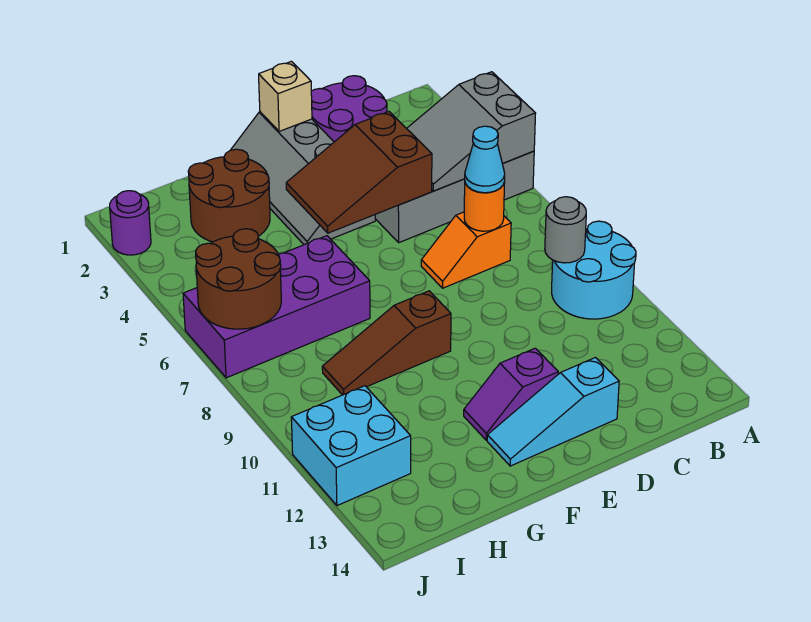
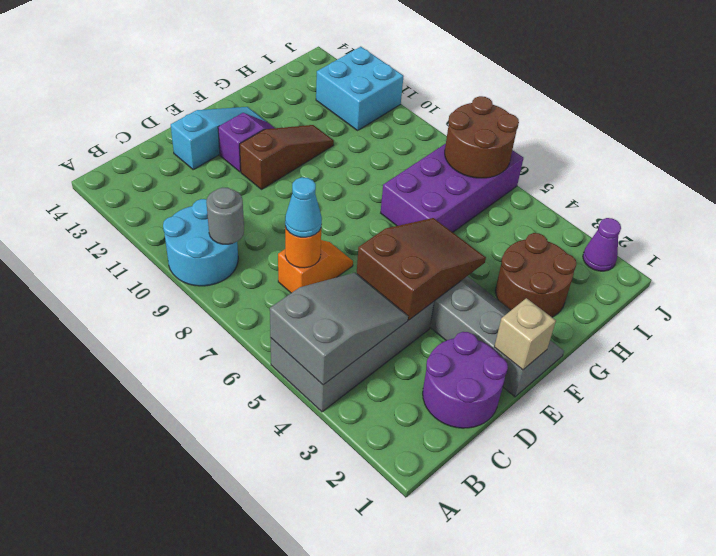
brown 1x3 slope [322,291,451,395] -> brown 1x3 slope moved to [240,125,334,189]
purple 1x1 round brick [110,191,151,255] -> purple 1x1 cone [583,218,621,271]

